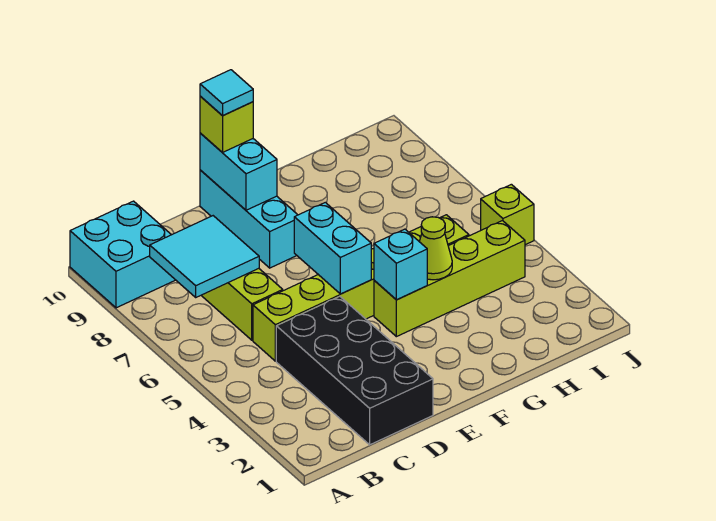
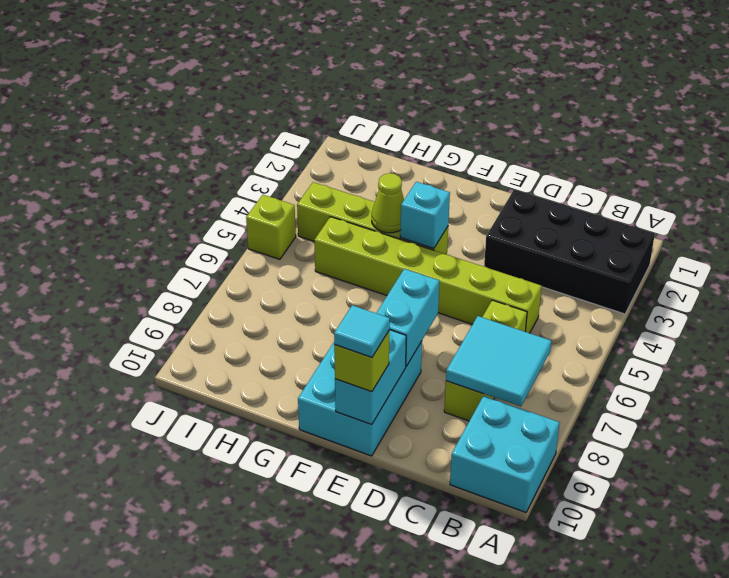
black 2x4 brick [276,296,433,445] -> black 2x4 brick turned to [484,190,655,314]
cyan 1x2 brick [294,202,371,294] -> cyan 1x2 brick moved to [376,269,439,366]
cyan 1x3 brick [200,170,297,268] -> cyan 2x3 brick [298,341,422,456]

